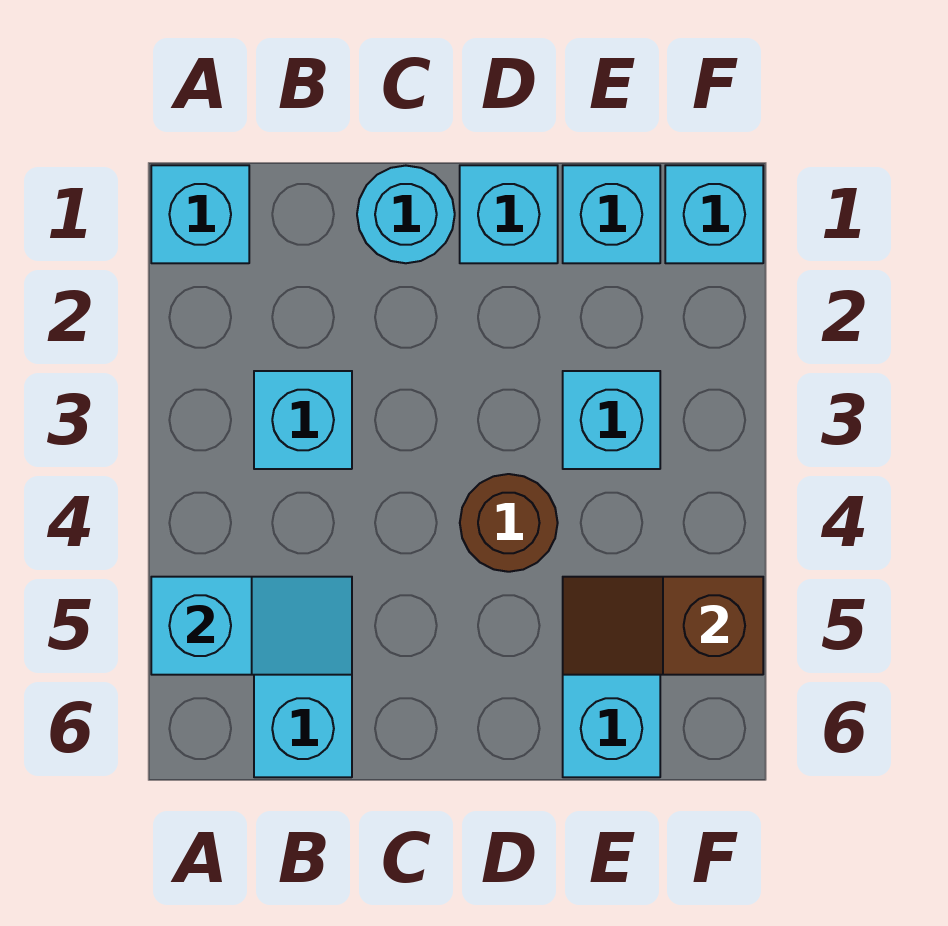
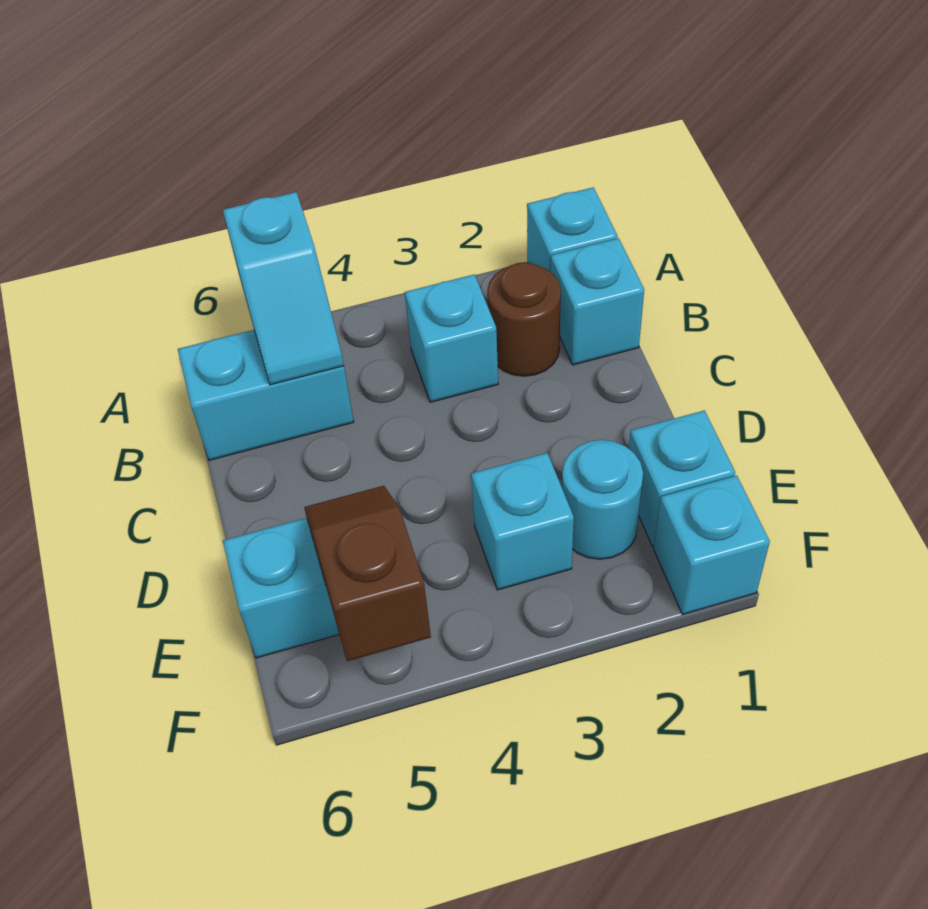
cyan 1x1 round brick [357,166,455,263] -> cyan 1x1 round brick moved to [562,440,643,559]
cyan 1x1 brick [460,165,558,263] -> cyan 1x1 brick moved to [550,238,644,365]
brown 1x1 round brick [460,474,558,572] -> brown 1x1 round brick moved to [487,262,561,376]

